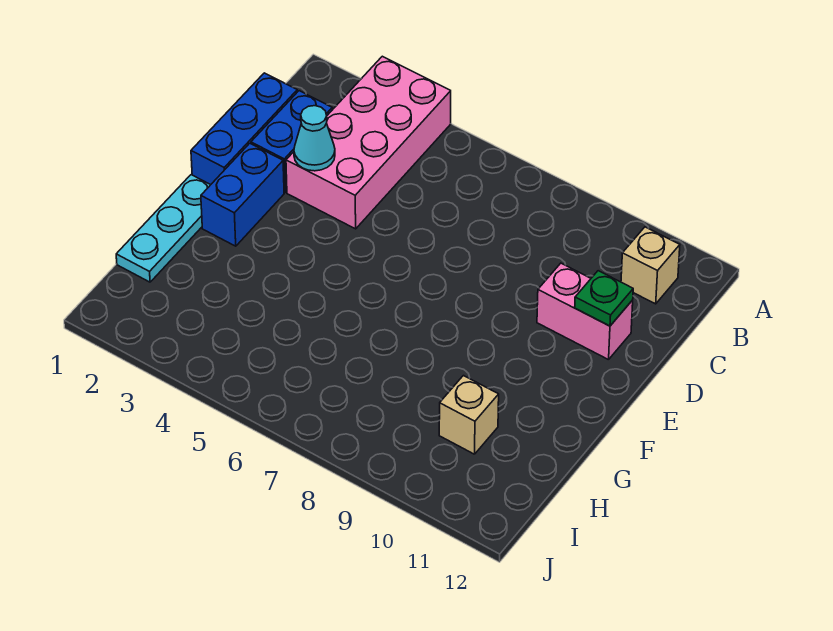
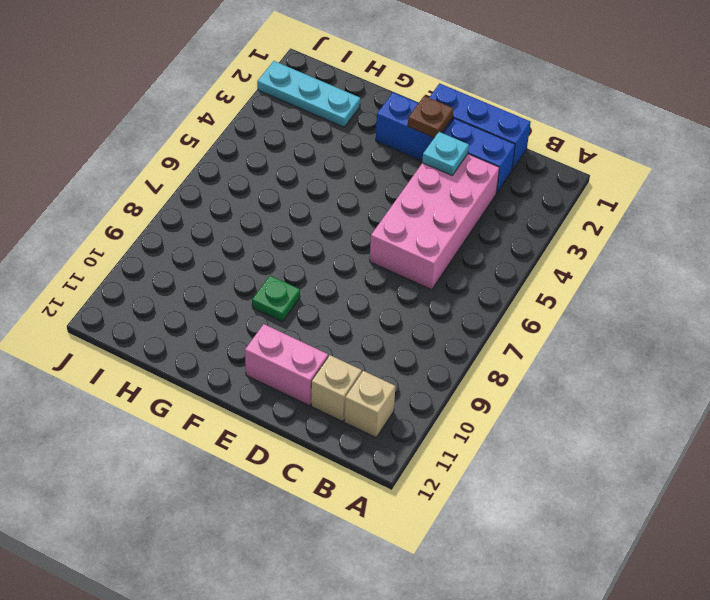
pink 2x4 brick [286,56,451,229] -> pink 2x4 brick turned to [370,154,499,290]
cyan 1x1 cone [294,106,335,171] -> cyan 1x1 plate [422,132,469,175]
pink 1x2 brick [537,263,633,360] -> pink 1x2 brick turned to [245,324,328,406]
green 1x1 plate [575,271,633,326] -> green 1x1 plate moved to [252,276,300,322]
none -> brown 1x1 plate [408,96,453,138]
cyan 1x3 plate [116,175,210,282] -> cyan 1x3 plate moved to [257,61,360,127]
tan 1x1 brick [439,376,499,454] -> tan 1x1 brick moved to [311,355,362,422]

